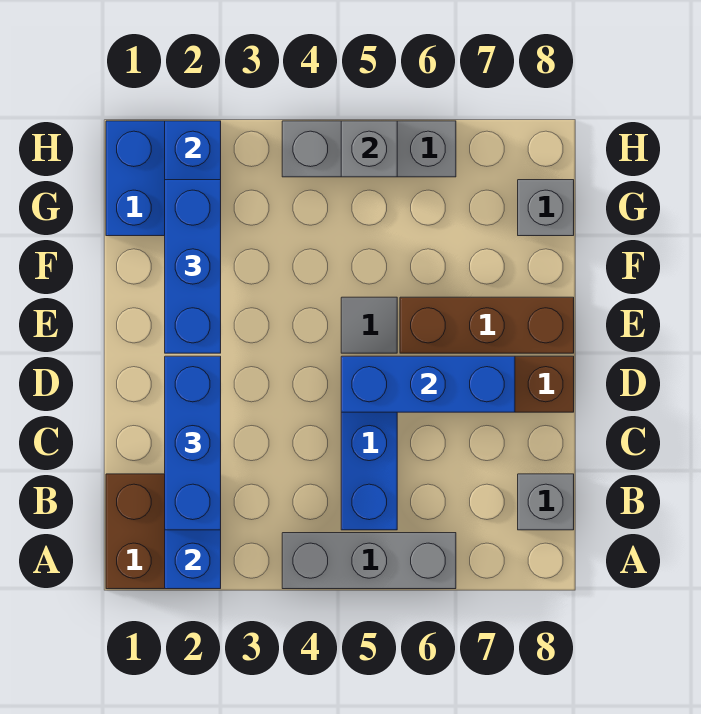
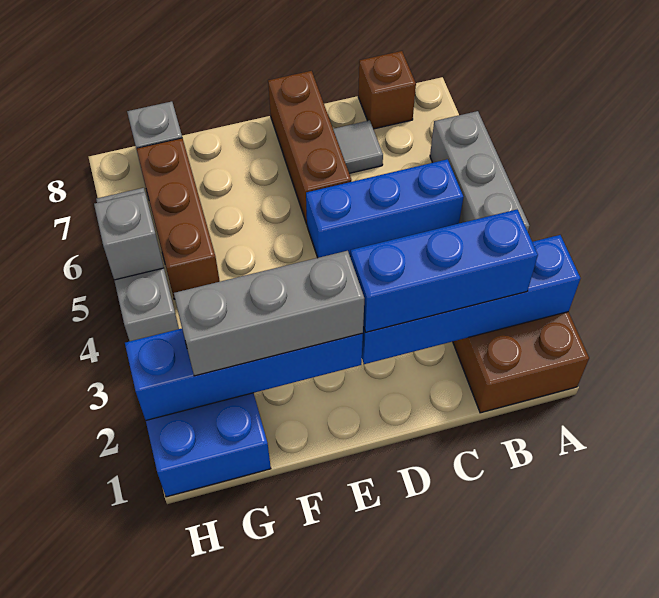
grey 1x1 brick [518,474,574,530] -> brown 1x1 brick [358,51,416,129]
blue 1x3 brick [341,356,515,412] -> none
blue 1x3 brick [165,180,221,353] -> grey 1x3 brick [174,251,364,376]
grey 1x1 tile [341,297,397,353] -> grey 1x1 tile moved to [333,120,383,173]
brown 1x3 brick [400,297,574,353] -> brown 1x3 brick moved to [136,138,220,299]

